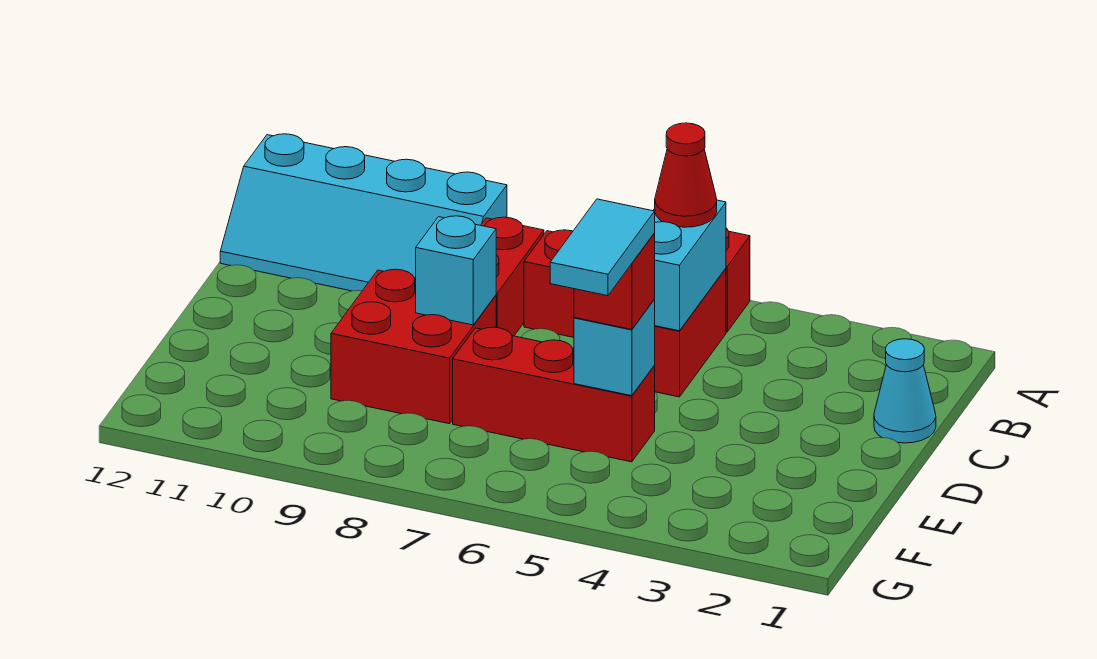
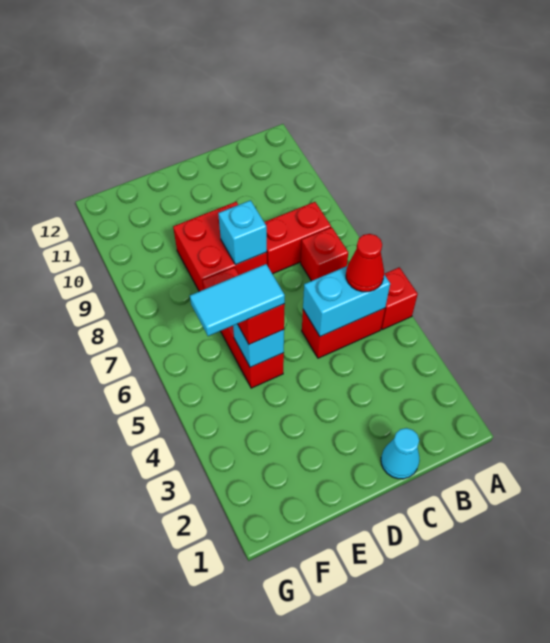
cyan 2x4 slope [220,134,507,291] -> none

